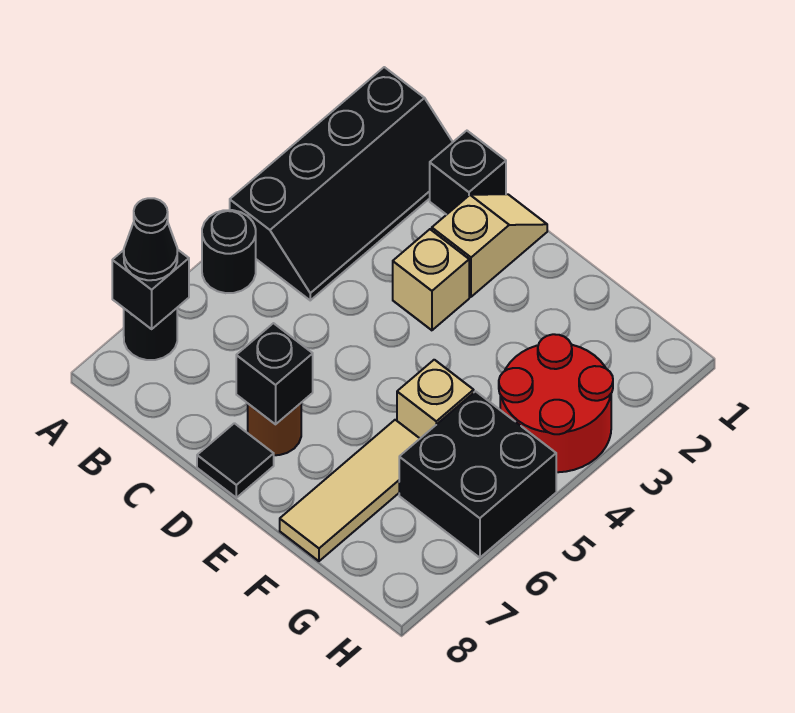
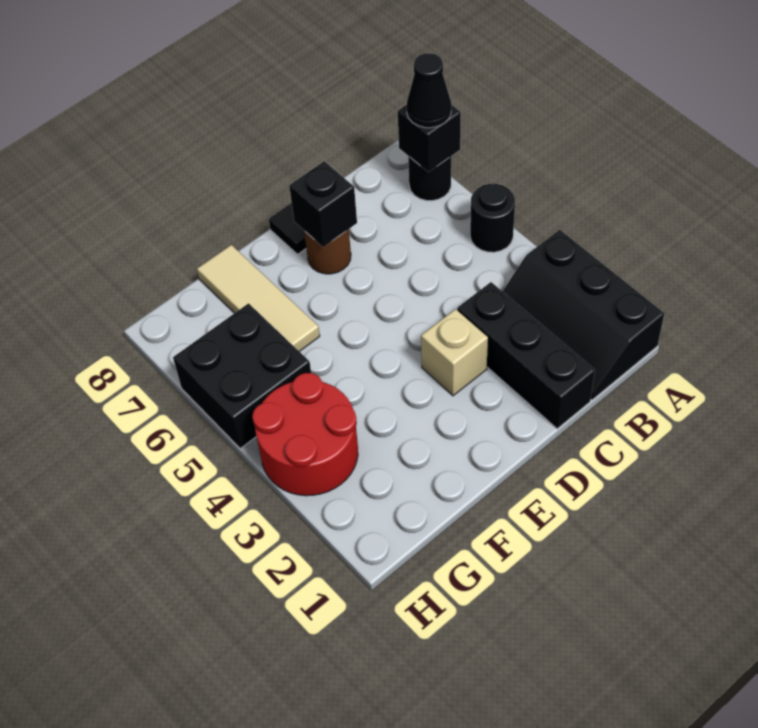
black 2x4 slope [230,67,453,300] -> black 2x3 slope [503,230,664,400]
black 1x1 brick [430,131,506,215] -> black 1x3 brick [457,282,595,429]
tan 1x2 slope [432,194,547,297] -> none
tan 1x1 brick [397,360,474,438] -> none

